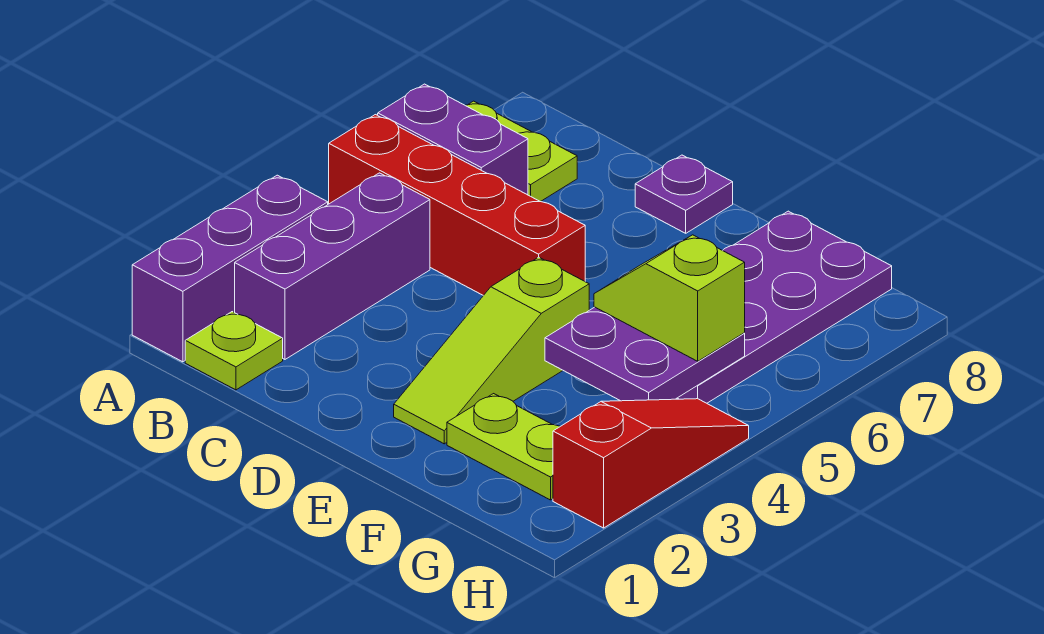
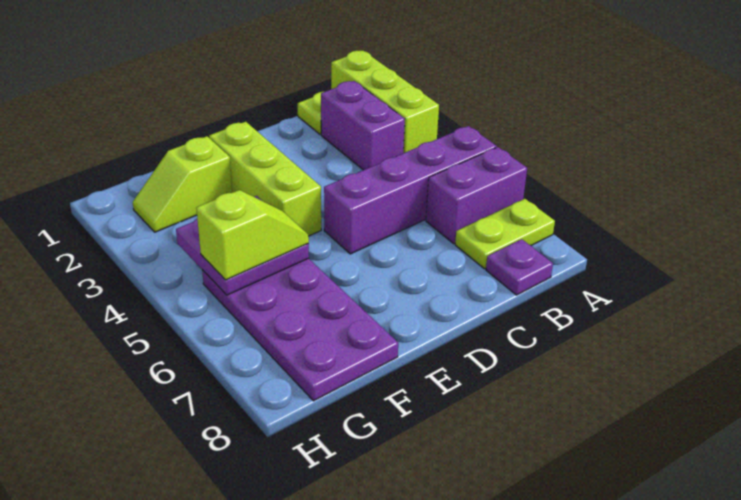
purple 1x3 brick [132,175,328,362] -> lime 1x3 brick [331,51,439,153]
red 1x4 brick [329,115,585,296] -> purple 1x4 brick [324,126,497,254]
purple 1x3 brick [235,173,430,359] -> purple 1x2 brick [321,81,405,170]
purple 1x1 plate [635,155,733,233] -> purple 1x1 plate moved to [486,239,553,295]
lime 1x3 slope [394,257,589,444] -> lime 1x3 brick [209,122,321,236]
lime 1x2 plate [447,394,560,500] -> lime 1x2 slope [133,136,232,232]
red 1x3 slope [553,399,749,528] -> none

